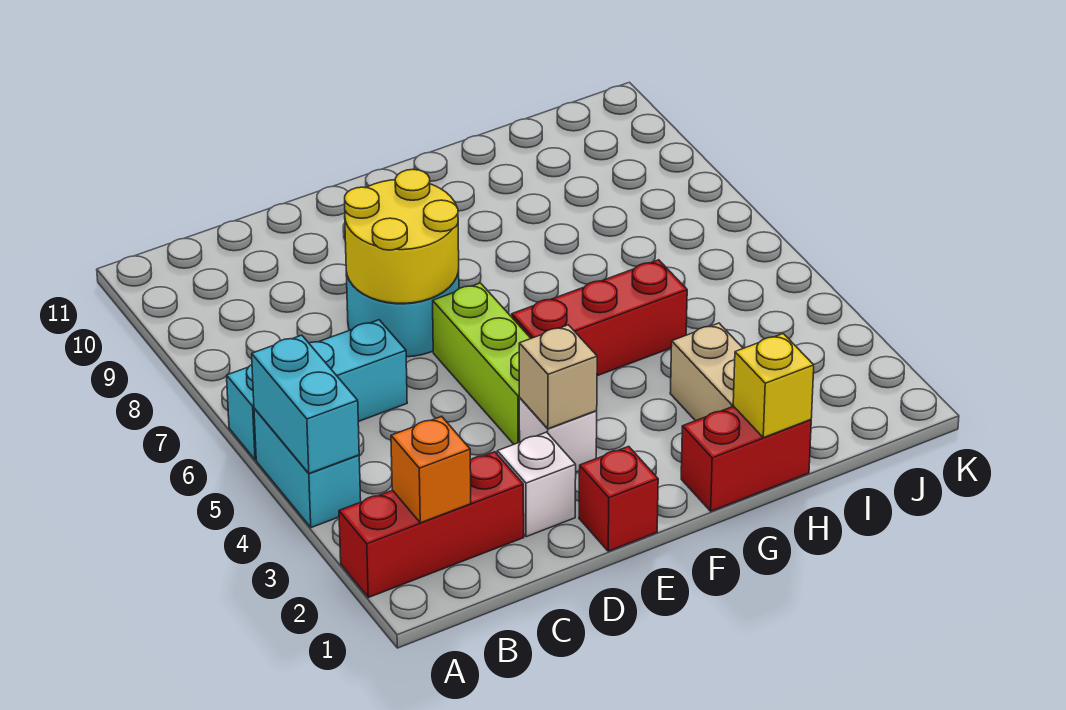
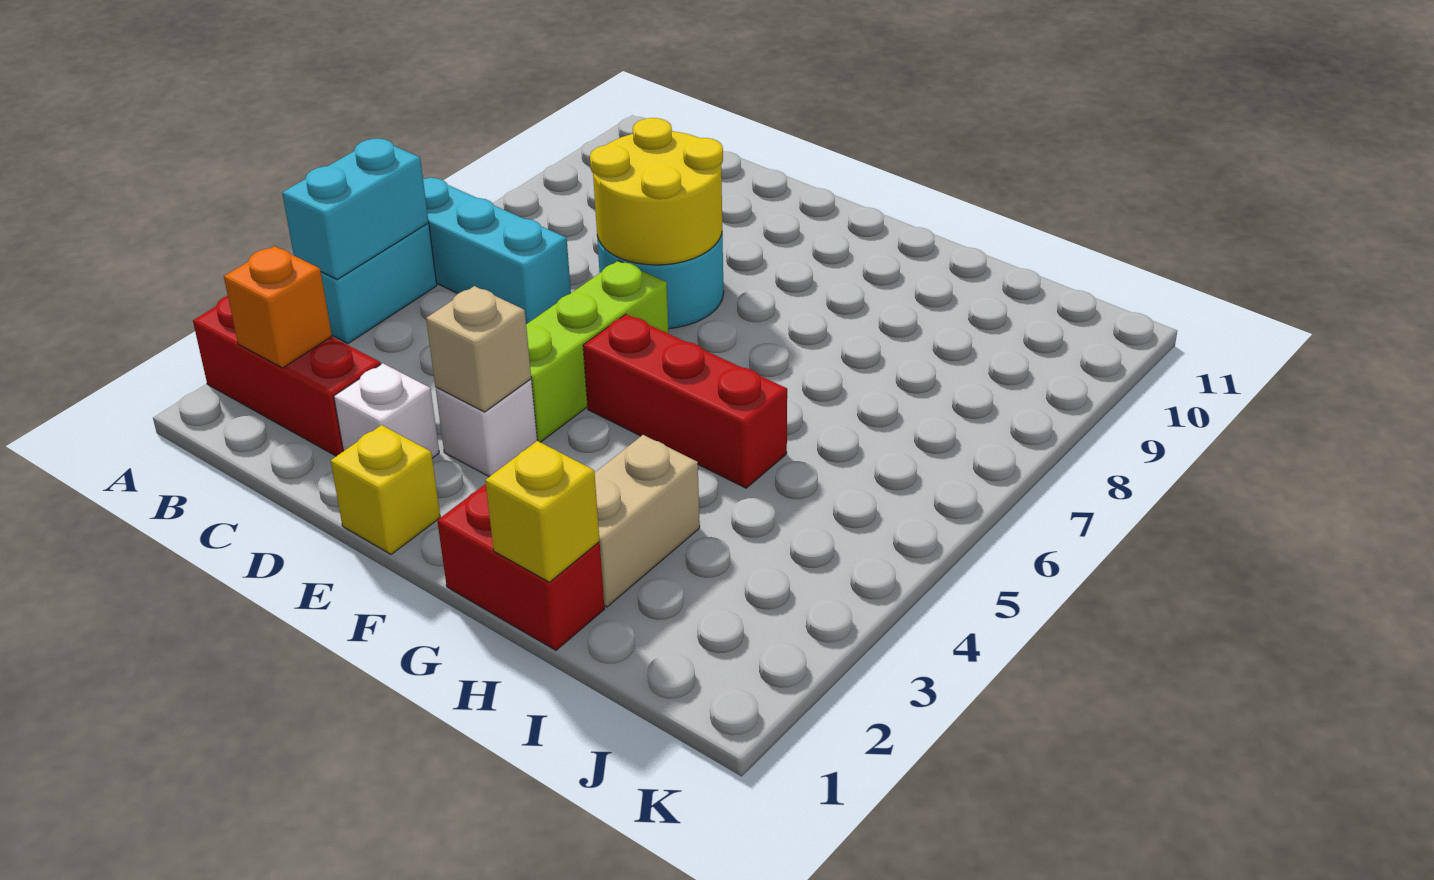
red 1x1 brick [579,446,658,551] -> yellow 1x1 brick [331,425,440,554]

